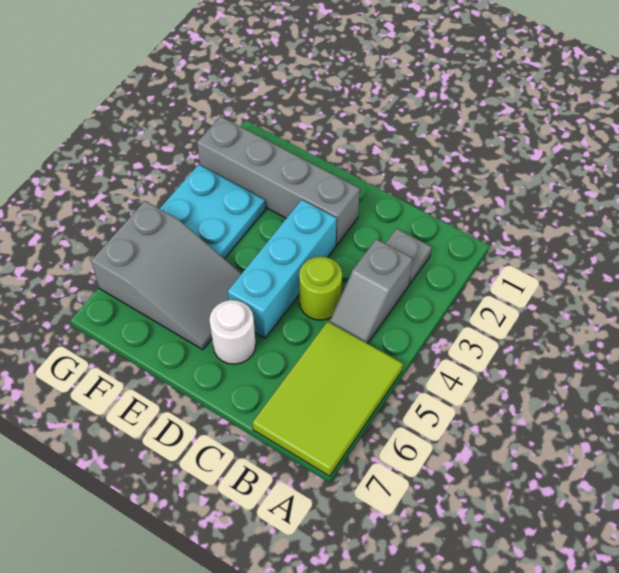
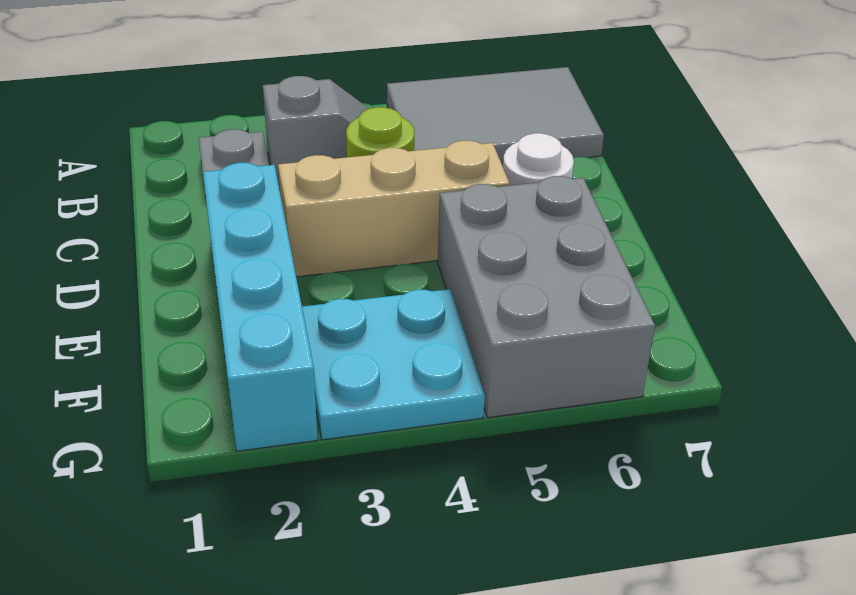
lime 2x3 tile [252,321,403,476] -> grey 2x3 tile [387,67,604,166]
grey 1x4 brick [197,116,360,245] -> cyan 1x4 brick [203,163,318,451]
cyan 1x3 brick [228,200,337,338] -> tan 1x3 brick [278,141,510,277]
grey 2x3 slope [91,201,242,350] -> grey 2x3 brick [438,176,655,418]

